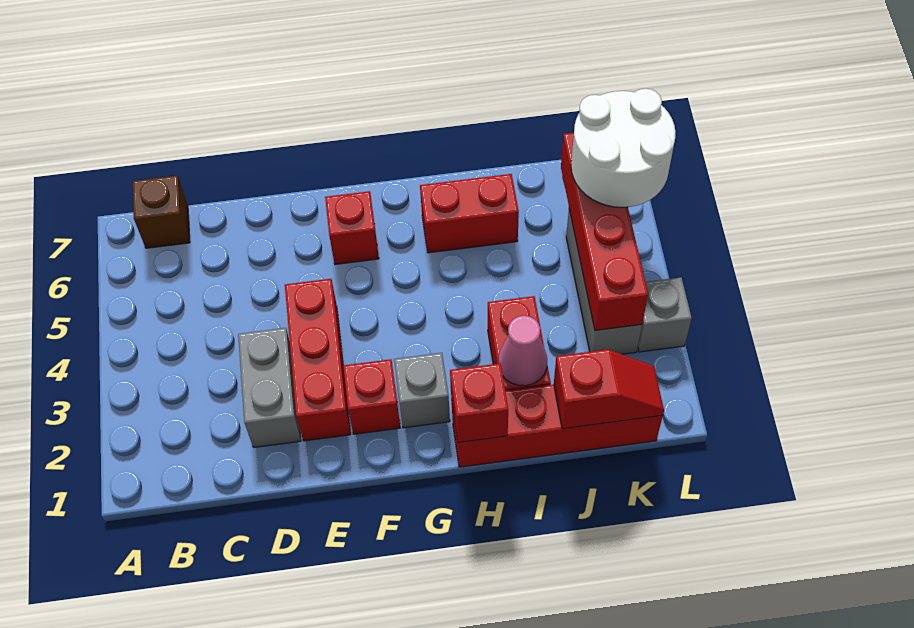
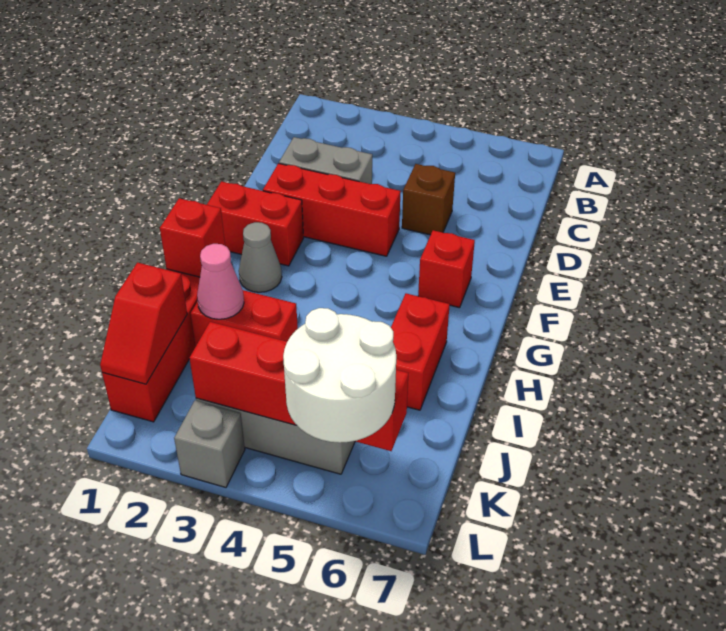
brown 1x1 brick [133,176,190,248] -> brown 1x1 brick moved to [402,164,455,235]
red 1x1 brick [343,359,400,434] -> red 1x2 brick [207,181,304,266]
grey 1x1 brick [394,353,450,428] -> grey 1x1 cone [239,222,282,292]

